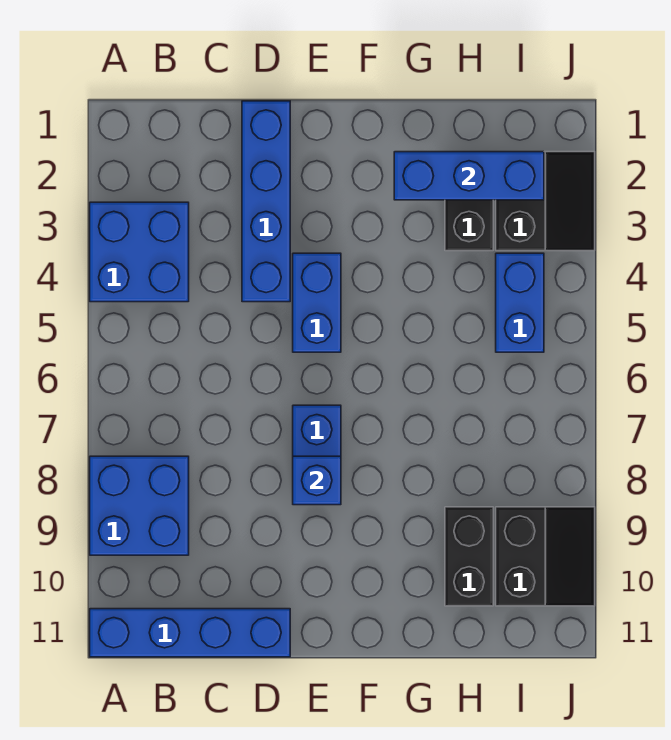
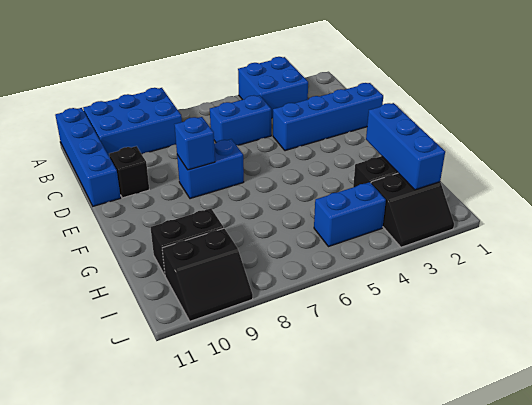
blue 2x2 brick [90,456,189,555] -> blue 2x3 brick [83,88,182,155]
none -> black 1x1 brick [109,146,149,198]
blue 1x2 brick [293,253,341,352] -> blue 1x2 brick moved to [210,95,271,145]

